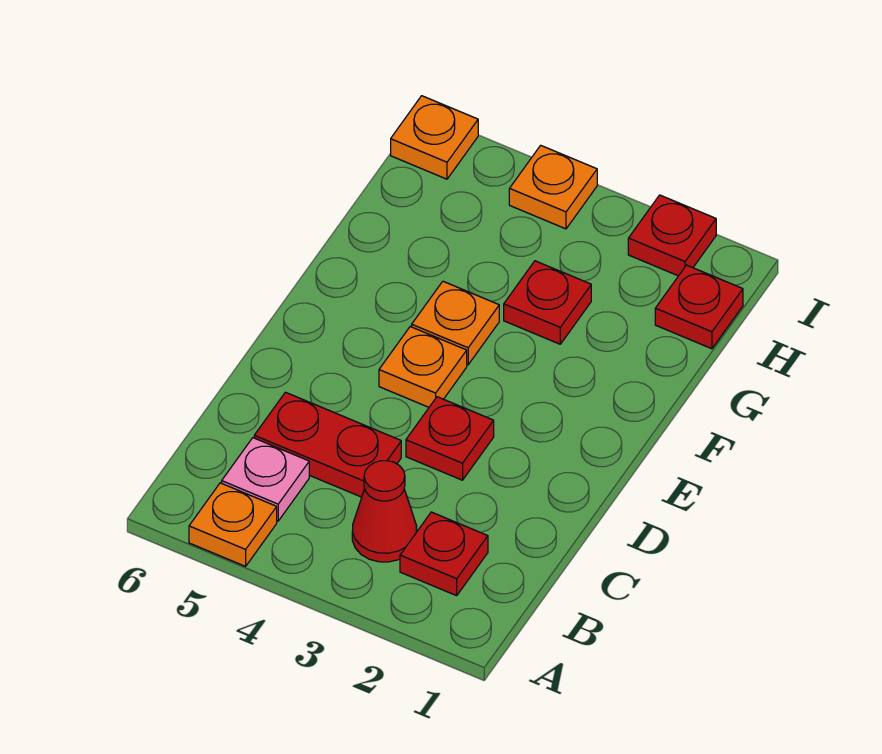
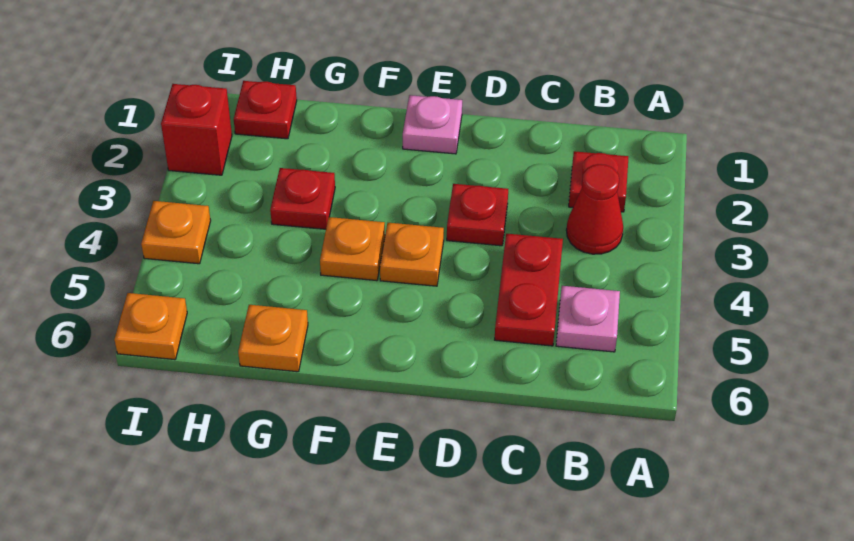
orange 1x1 plate [189,483,277,566] -> orange 1x1 plate moved to [238,305,308,372]
none -> pink 1x1 plate [403,95,462,154]
red 1x1 plate [628,195,716,276] -> red 1x1 brick [161,84,232,175]

